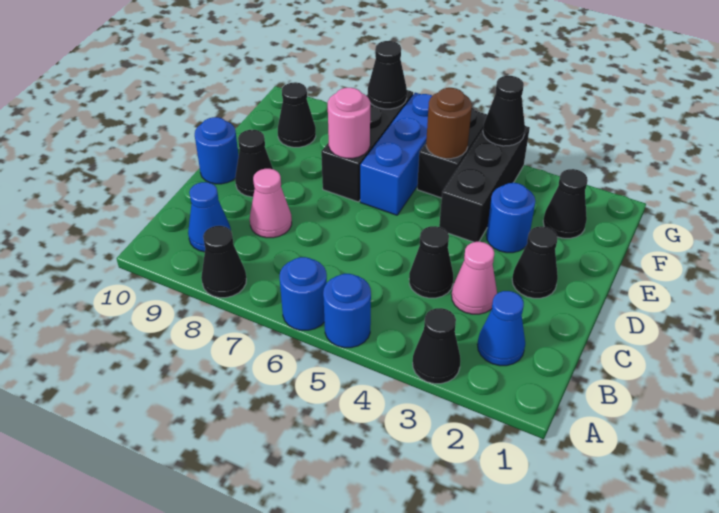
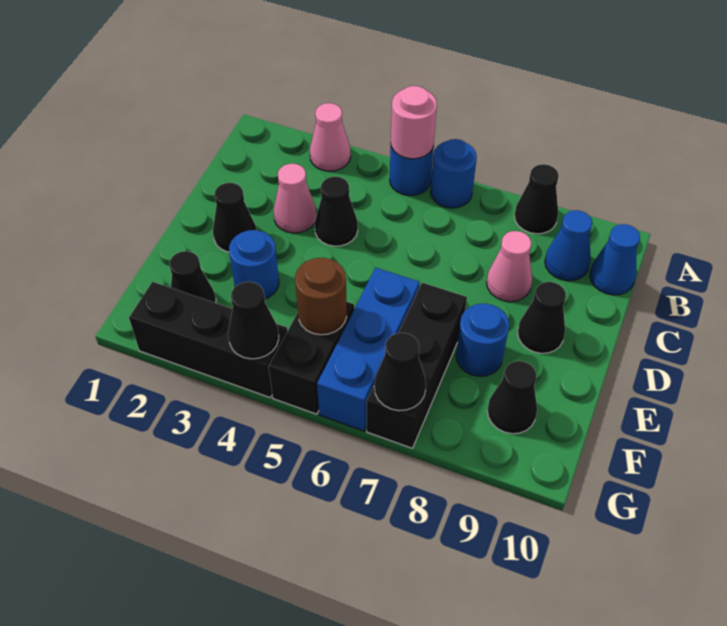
black 1x1 cone [413,308,461,384] -> pink 1x1 cone [310,103,351,171]
blue 1x1 cone [477,291,525,366] -> blue 1x1 cone moved to [590,224,640,295]
blue 1x1 round brick [195,117,239,184] -> blue 1x1 round brick moved to [456,304,509,376]
black 1x3 brick [439,126,530,242] -> black 1x3 brick turned to [129,282,287,398]
pink 1x1 round brick [327,88,370,158] -> pink 1x1 round brick moved to [391,86,437,159]

